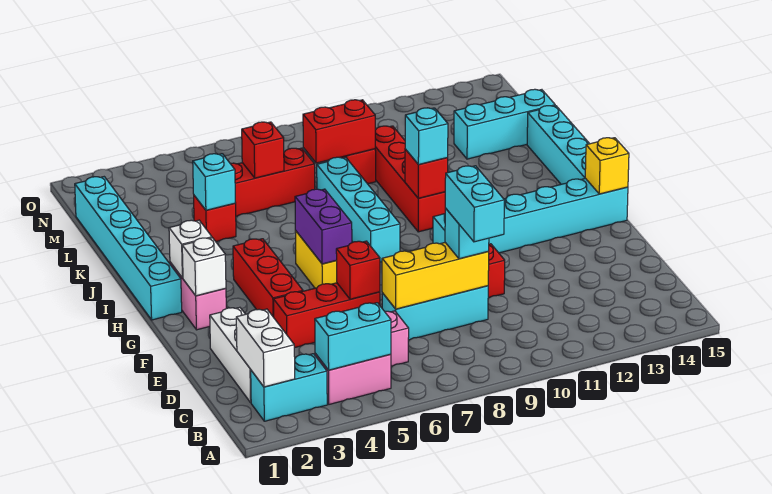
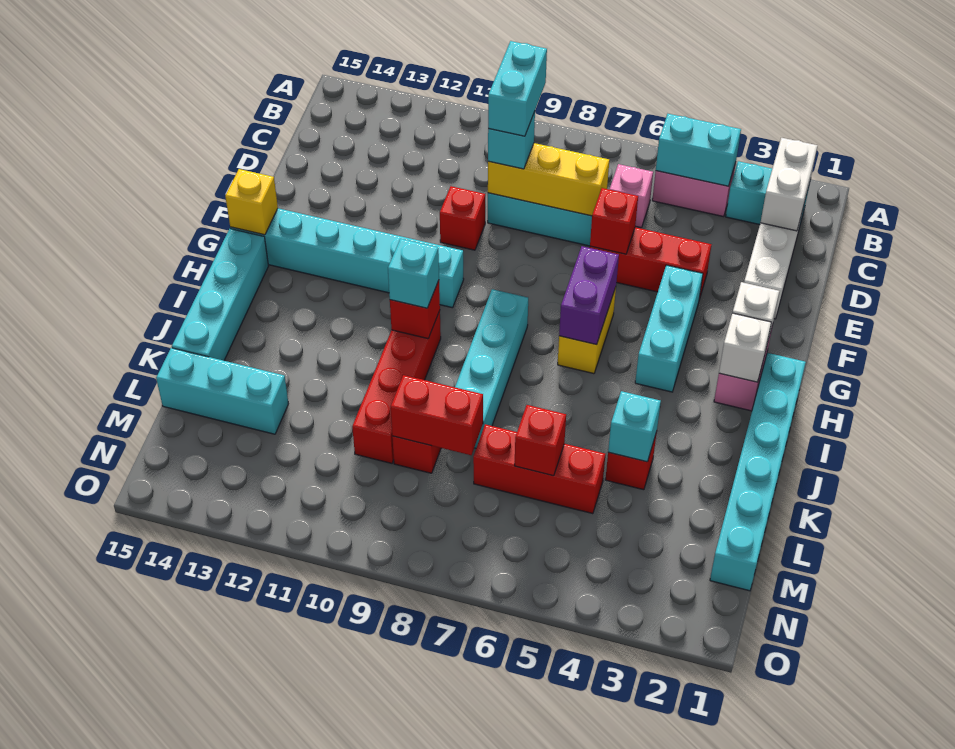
red 1x3 brick [233,239,303,317] -> cyan 1x3 brick [635,265,703,392]

